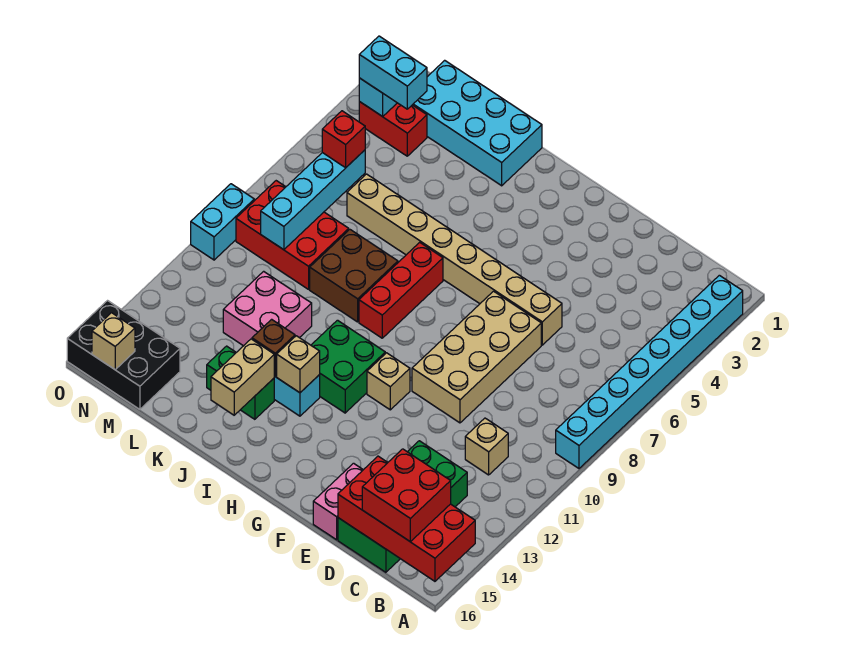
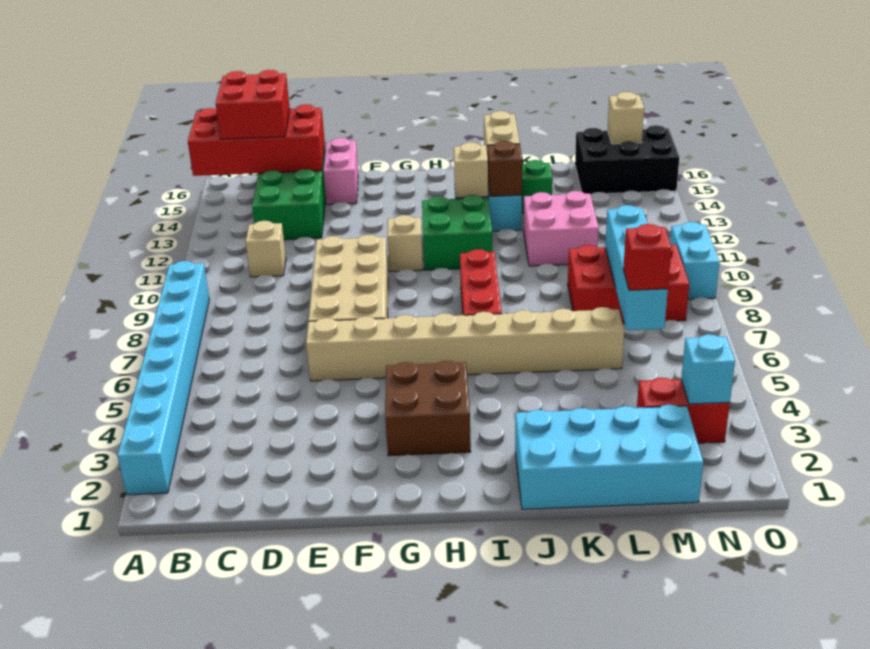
brown 2x2 brick [310,230,398,322] -> brown 2x2 brick moved to [385,361,471,456]
cyan 1x2 brick [359,36,427,109] -> none

